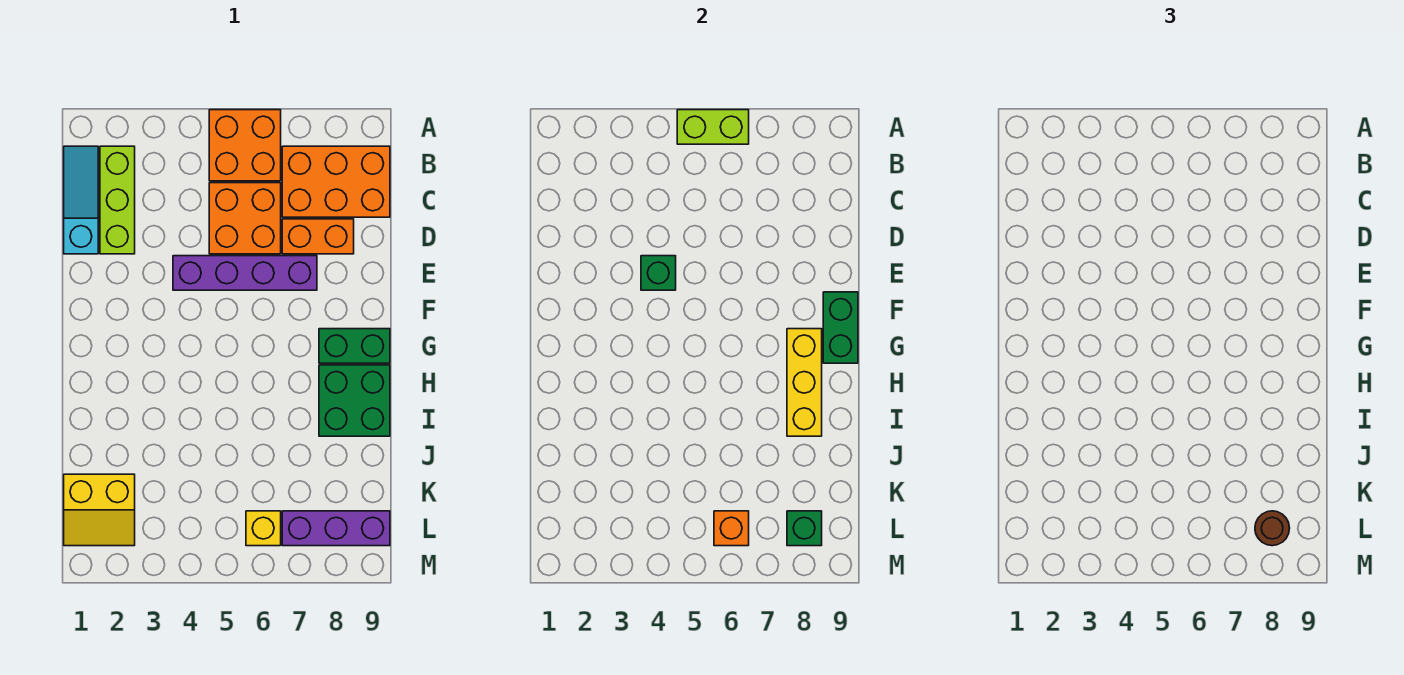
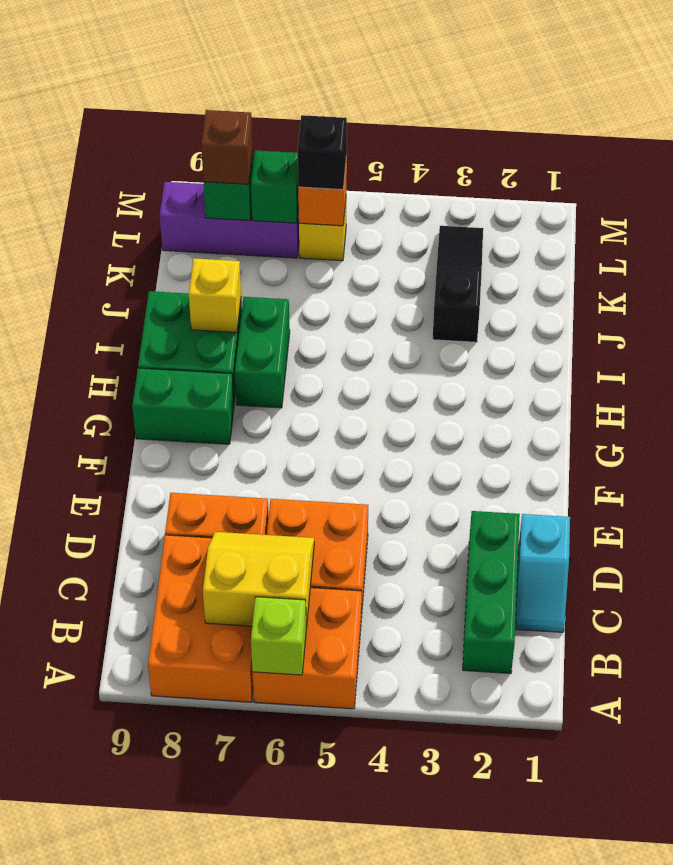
lime 1x2 brick [677,110,749,144] -> lime 1x1 brick [251,597,306,675]
cyan 1x3 slope [64,146,98,254] -> cyan 1x2 slope [515,514,570,632]
lime 1x3 brick [100,146,135,254] -> green 1x3 brick [463,511,520,673]
orange 2x3 brick [282,146,390,217] -> orange 2x3 brick turned to [148,535,253,702]
purple 1x4 brick [173,256,317,290] -> none
green 1x1 brick [641,256,676,290] -> green 1x1 brick moved to [251,150,299,223]
green 1x2 brick [823,292,858,363] -> green 1x2 brick moved to [235,297,290,408]
yellow 1x3 brick [787,329,822,436] -> yellow 1x1 brick [189,258,241,332]
none -> black 1x3 slope [433,226,483,342]
yellow 2x2 slope [64,474,135,546] -> yellow 2x2 slope moved to [203,532,314,629]
none -> black 1x1 brick [298,115,347,190]
brown 1x1 round brick [1255,511,1290,546] -> brown 1x1 brick [201,110,253,184]

